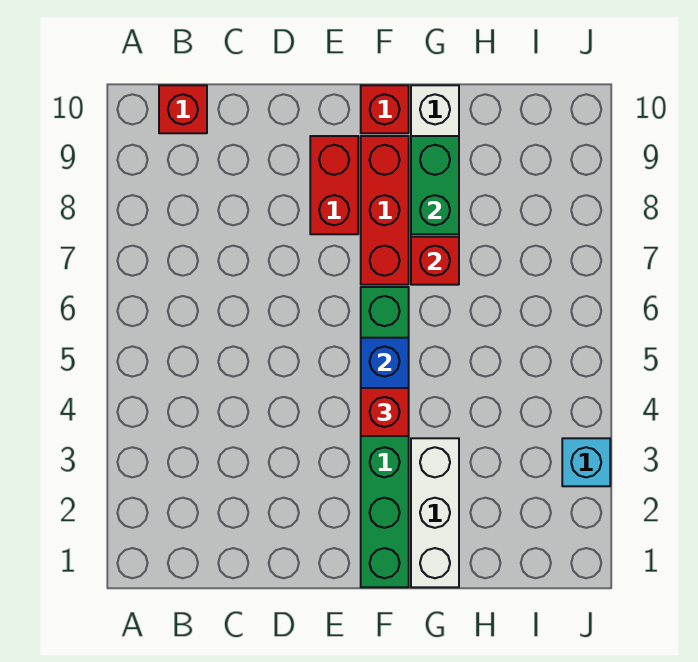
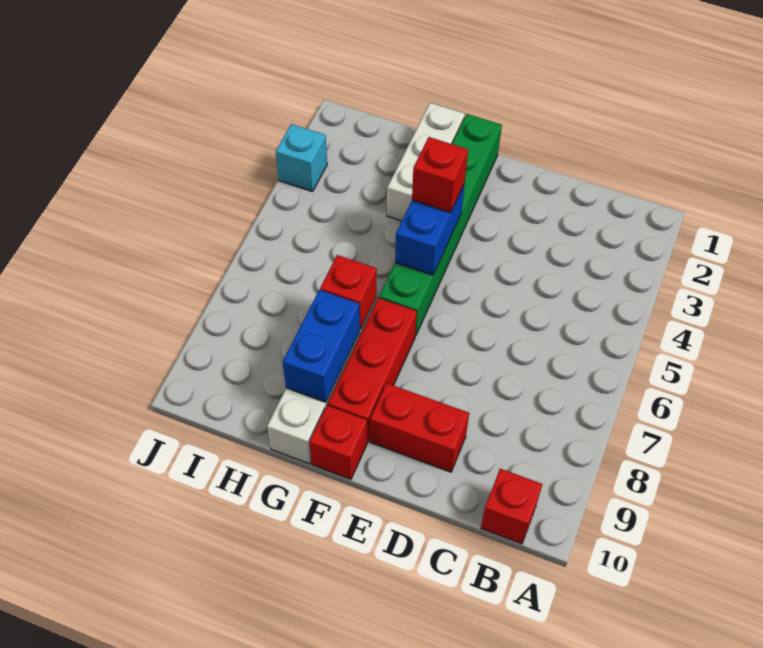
red 1x2 brick [310,136,358,234] -> red 1x2 brick turned to [370,383,469,472]
green 1x2 brick [411,136,459,234] -> blue 1x2 brick [283,290,360,402]

